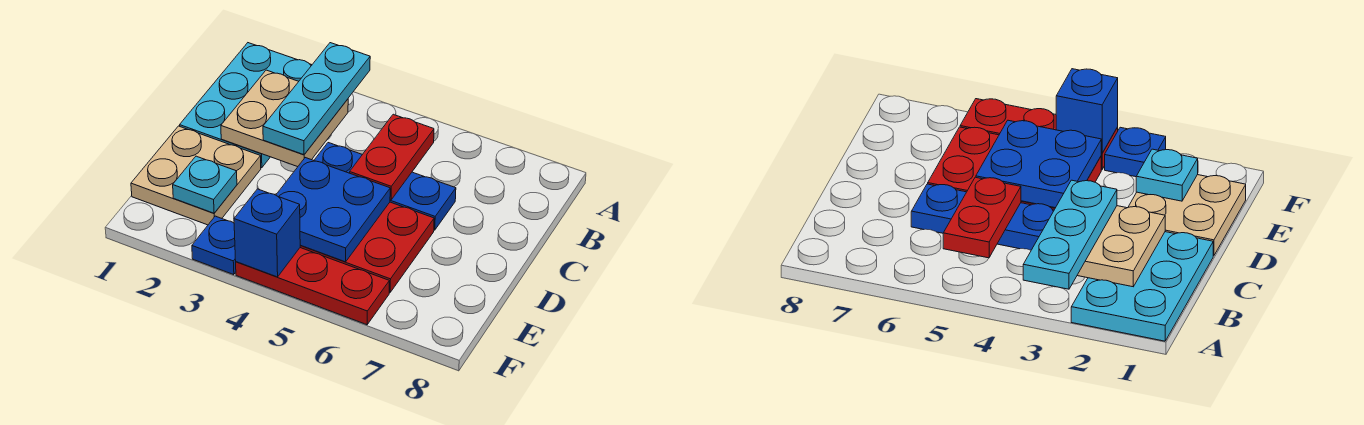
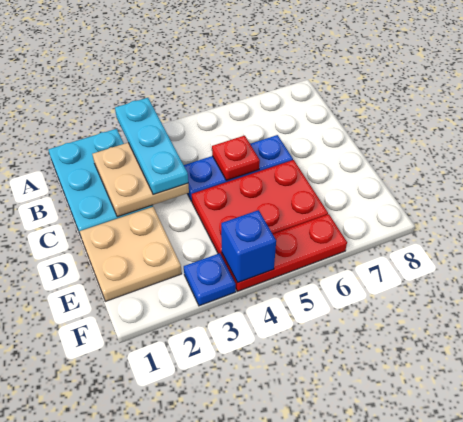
red 1x2 plate [350,114,434,200] -> red 1x1 plate [212,135,260,180]
blue 2x2 plate [276,158,390,262] -> none
cyan 1x1 plate [173,156,237,213] -> none

